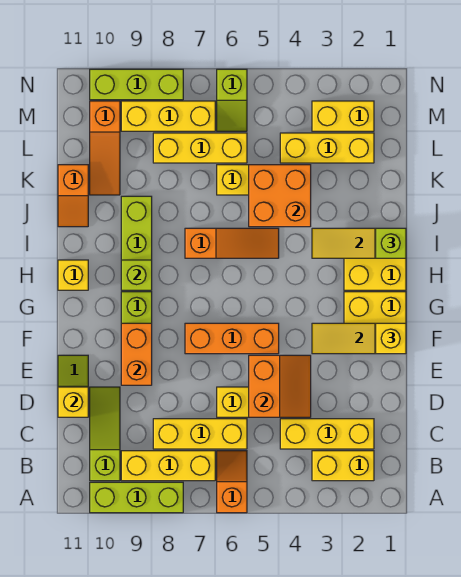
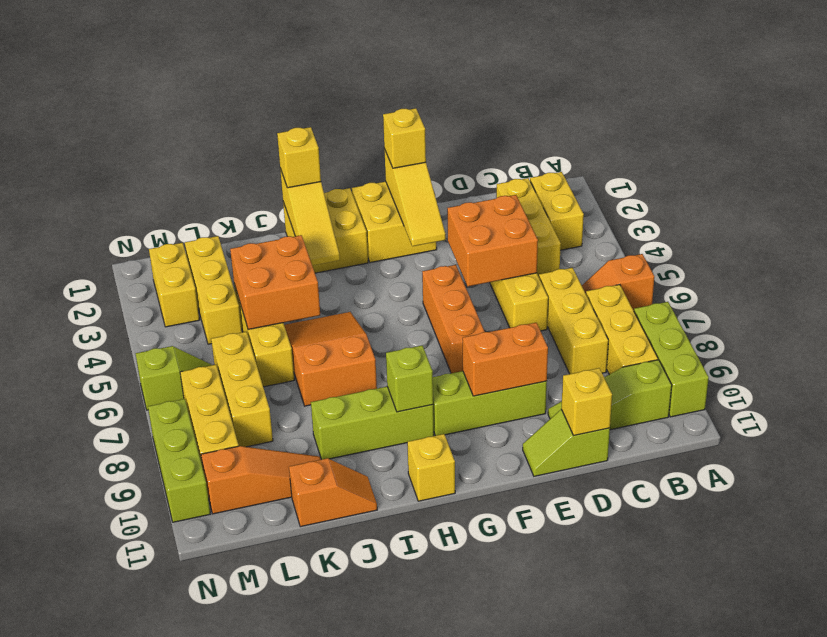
orange 2x2 slope [249,355,311,417] -> orange 2x2 brick [447,195,538,286]
lime 1x1 brick [376,228,406,258] -> yellow 1x1 brick [277,127,321,188]
orange 1x3 slope [185,228,279,258] -> orange 2x3 slope [284,312,377,406]

